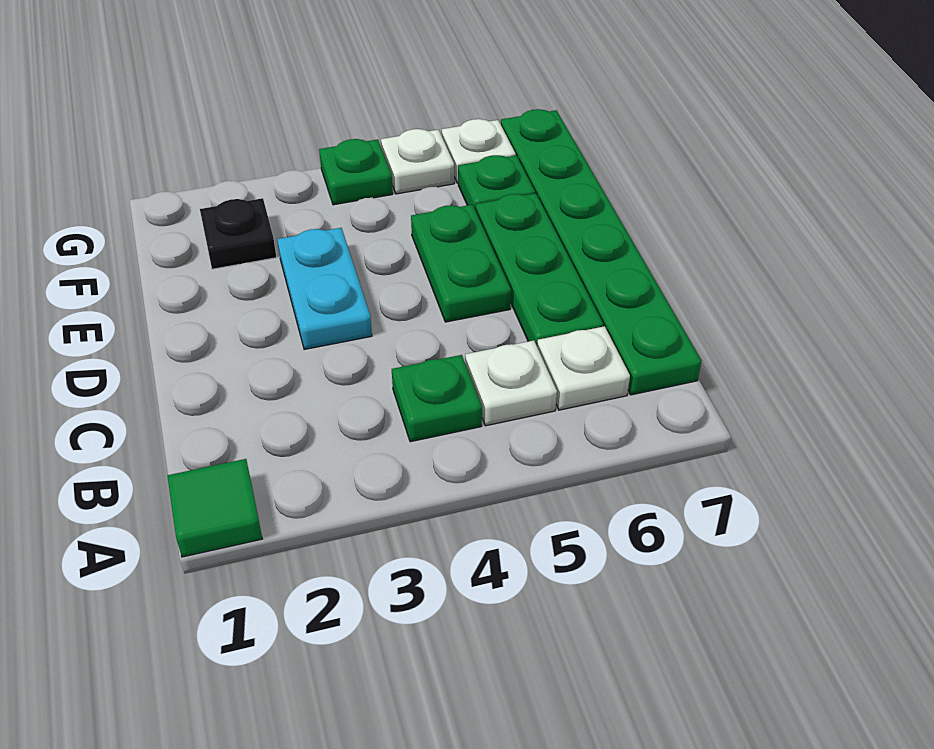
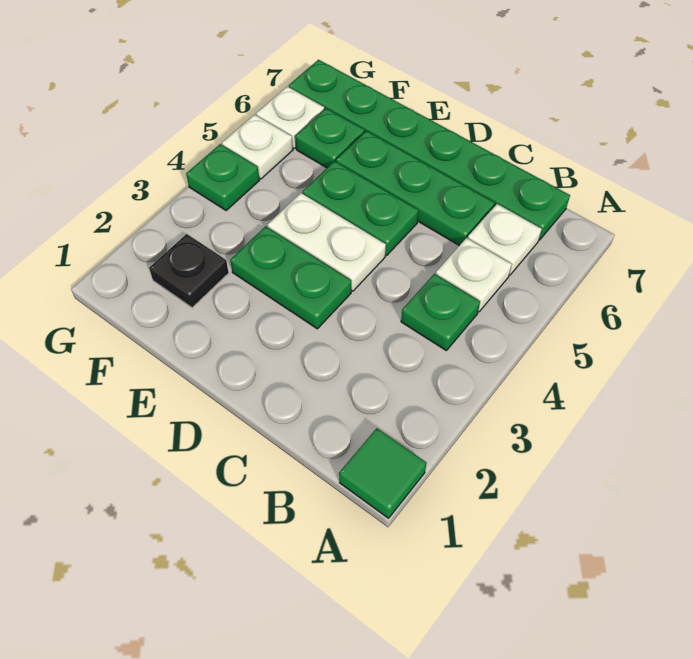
cyan 1x2 plate [277,228,372,350] -> green 1x2 plate [230,226,351,329]
none -> white 1x2 plate [267,193,386,291]

